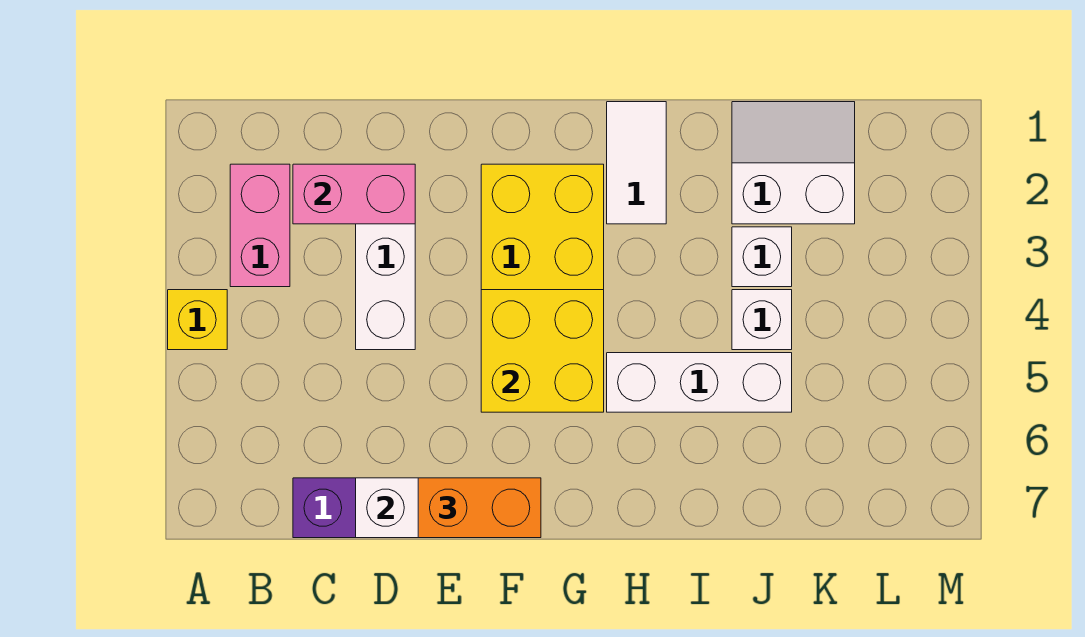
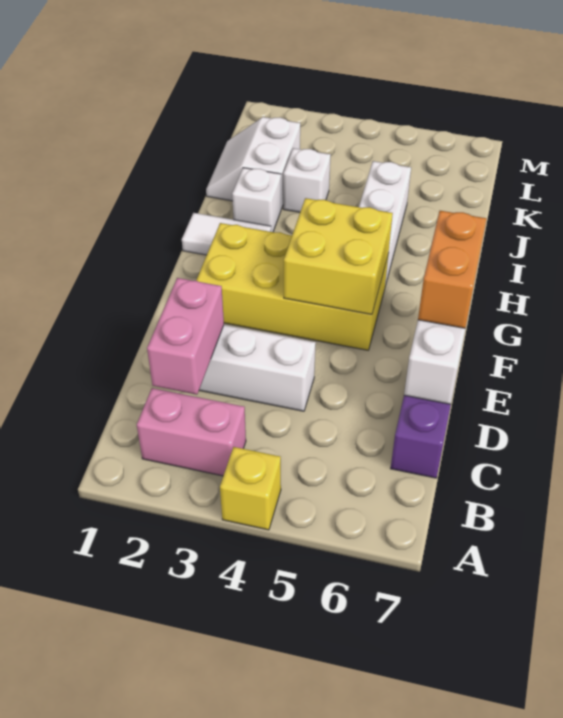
white 1x1 brick [732,290,792,350] -> white 1x1 brick moved to [232,168,281,232]

